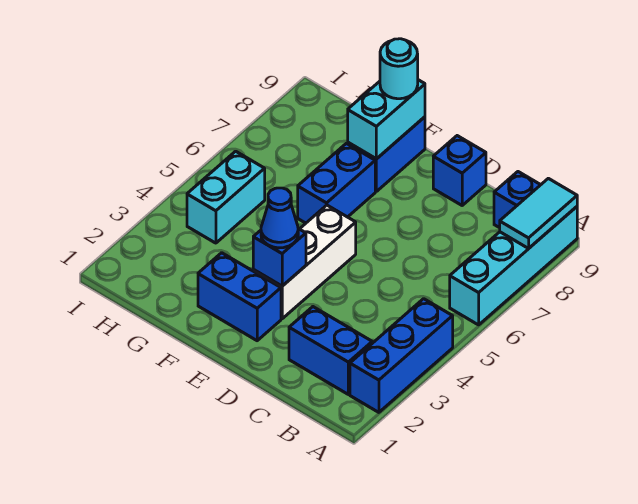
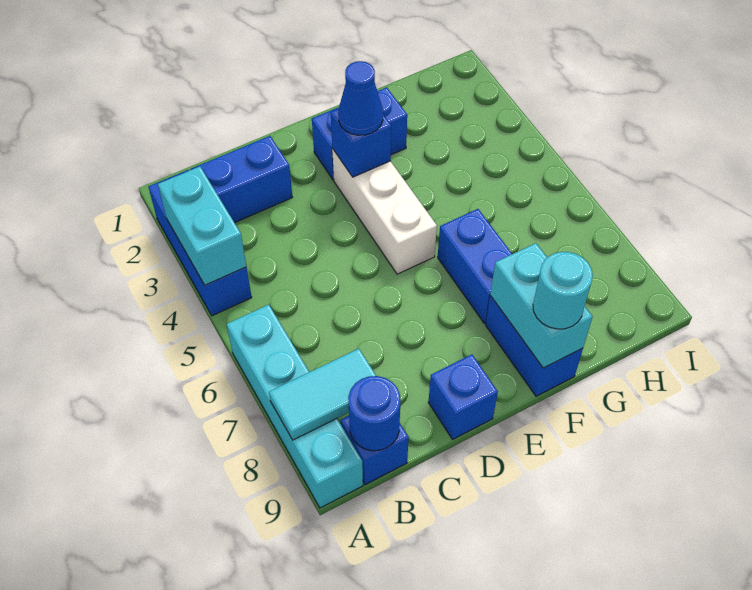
cyan 1x2 tile [500,178,577,248] -> cyan 1x2 tile turned to [269,349,376,440]
none -> blue 1x1 round brick [348,376,400,451]
cyan 1x2 brick [187,151,265,243] -> cyan 1x2 brick moved to [158,167,246,285]

